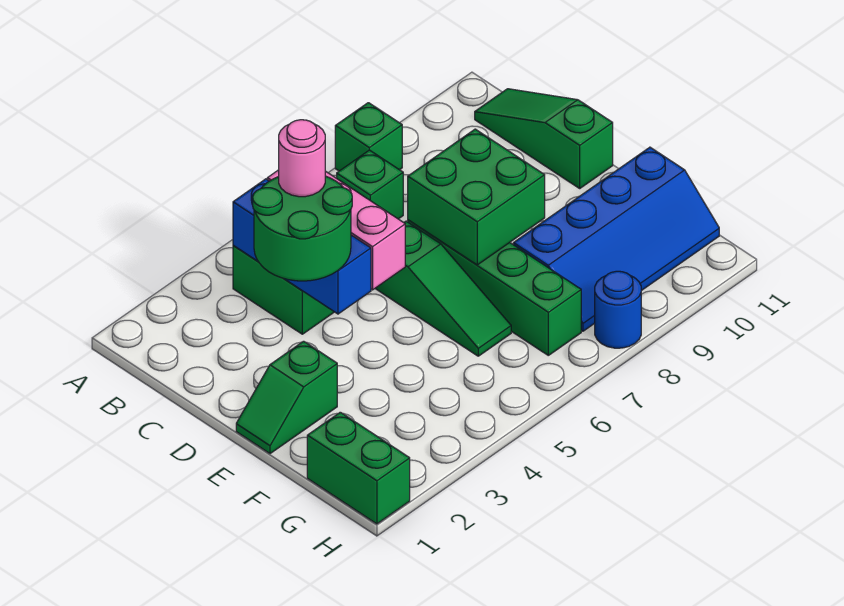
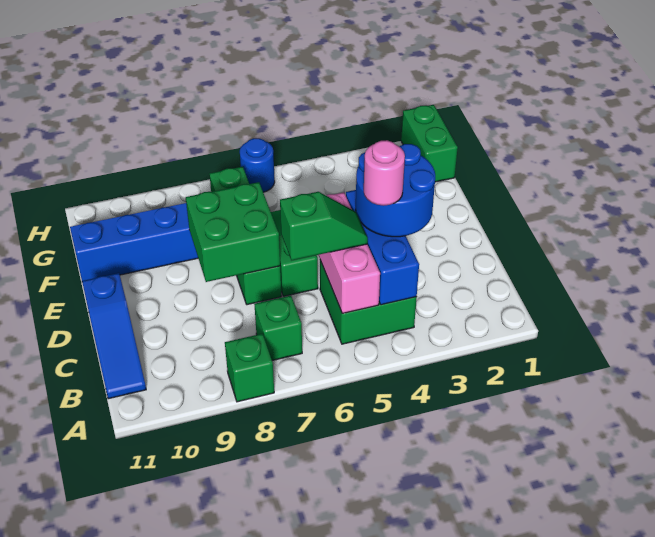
green 1x3 slope [475,89,613,188] -> blue 1x3 slope [82,273,146,399]
green 2x2 round brick [253,176,352,281] -> blue 2x2 round brick [356,144,435,237]
green 1x2 slope [236,341,337,454] -> green 1x2 slope moved to [280,192,368,260]
blue 1x1 round brick [595,271,641,348] -> blue 1x1 round brick moved to [240,138,275,192]

